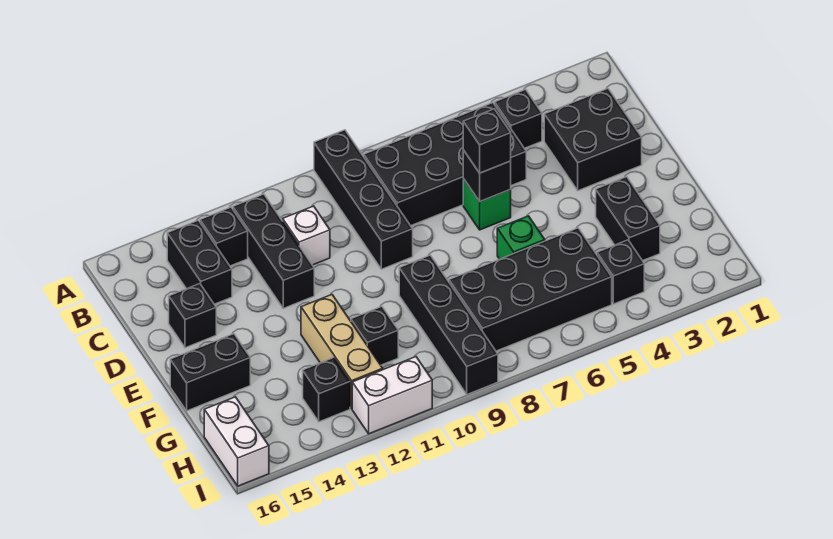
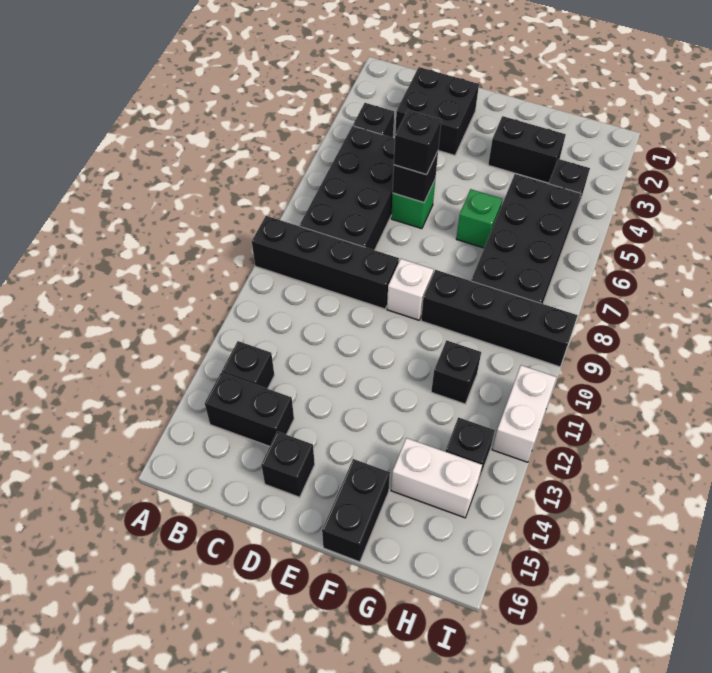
black 1x3 brick [233,194,314,308] -> none
white 1x1 brick [283,206,330,265] -> white 1x1 brick moved to [387,259,434,320]
tan 1x3 brick [301,295,383,409] -> none
white 1x2 brick [204,397,269,486] -> white 1x2 brick moved to [391,438,482,518]

